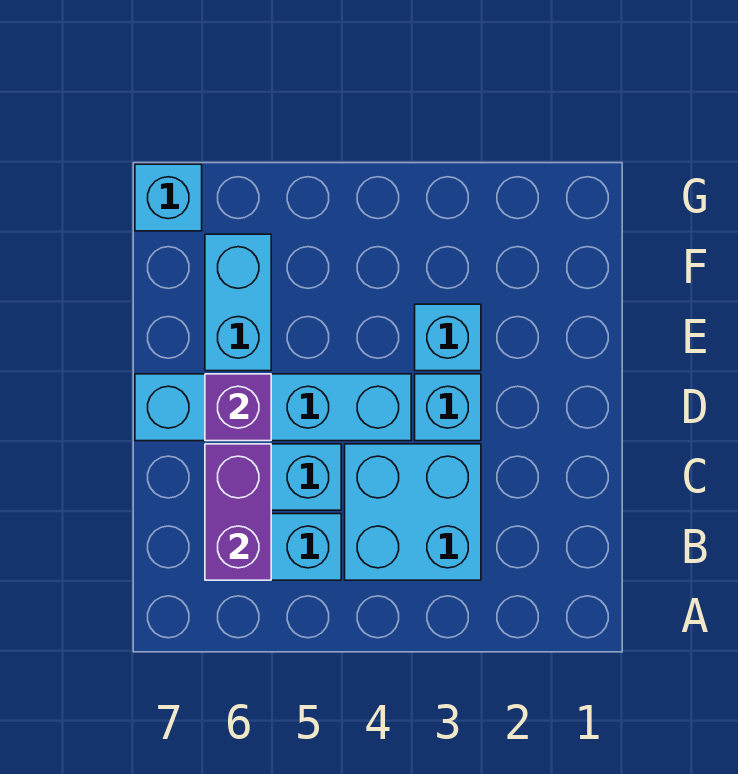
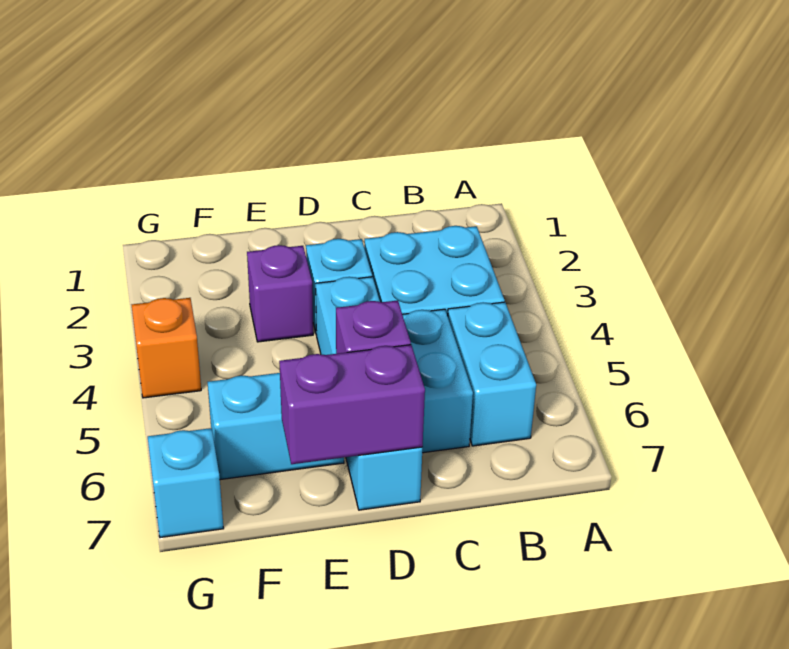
purple 1x2 brick [205,444,271,580] -> purple 1x2 brick moved to [279,345,425,464]
cyan 1x1 brick [415,304,481,371] -> purple 1x1 brick [247,245,313,342]
none -> orange 1x1 brick [132,298,201,398]

